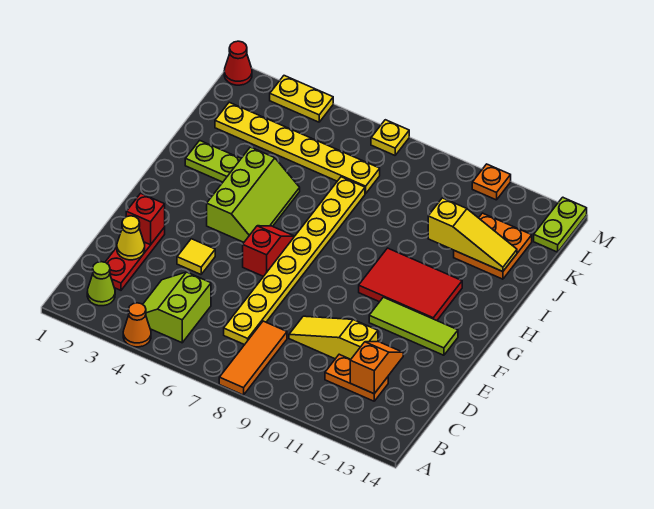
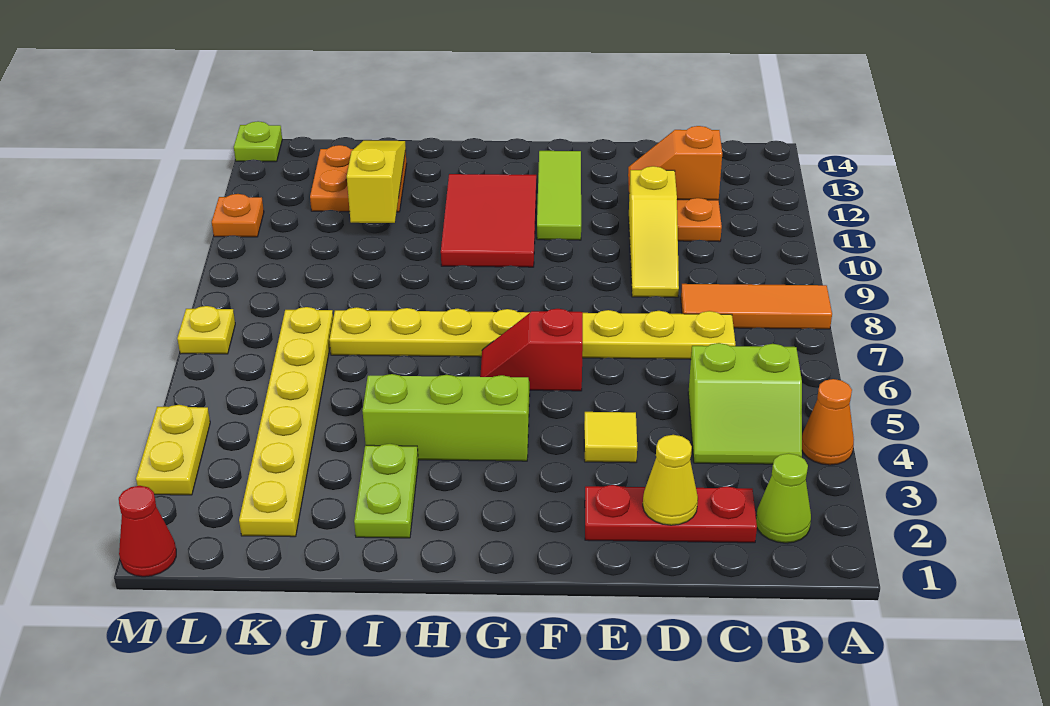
red 1x1 brick [126,193,165,245] -> none
lime 1x2 plate [534,197,587,252] -> lime 1x1 plate [234,121,282,162]

